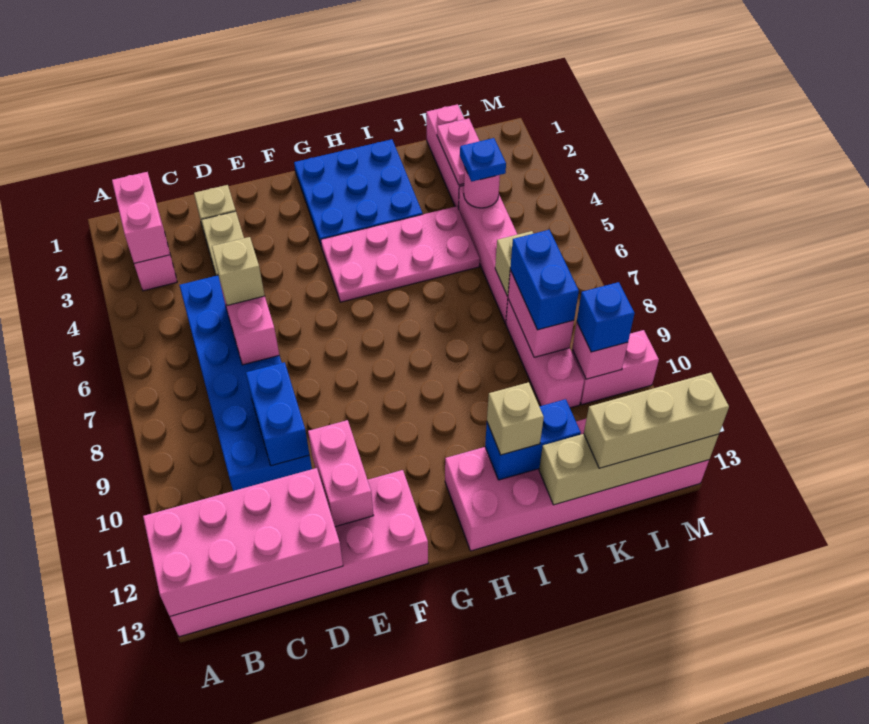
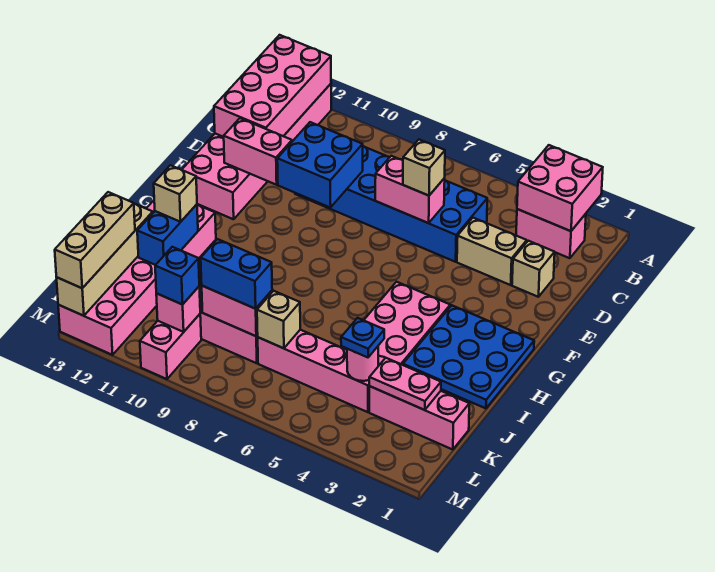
pink 1x2 brick [112,172,170,263] -> pink 2x2 brick [517,145,603,231]
blue 1x2 brick [246,362,310,466] -> blue 2x2 brick [277,122,363,208]

